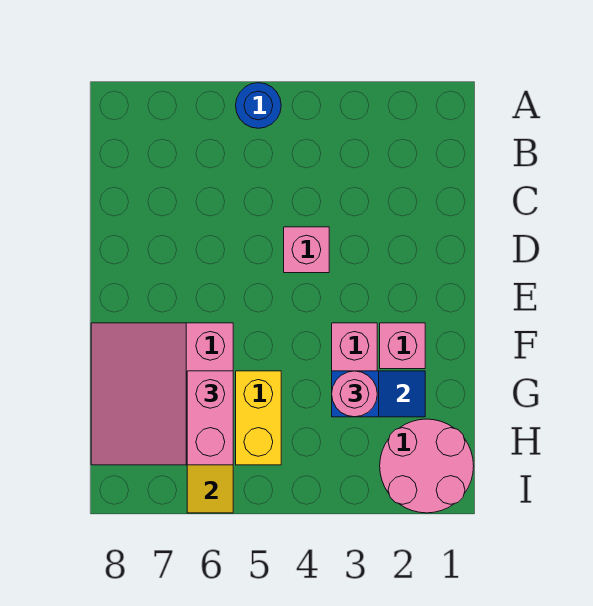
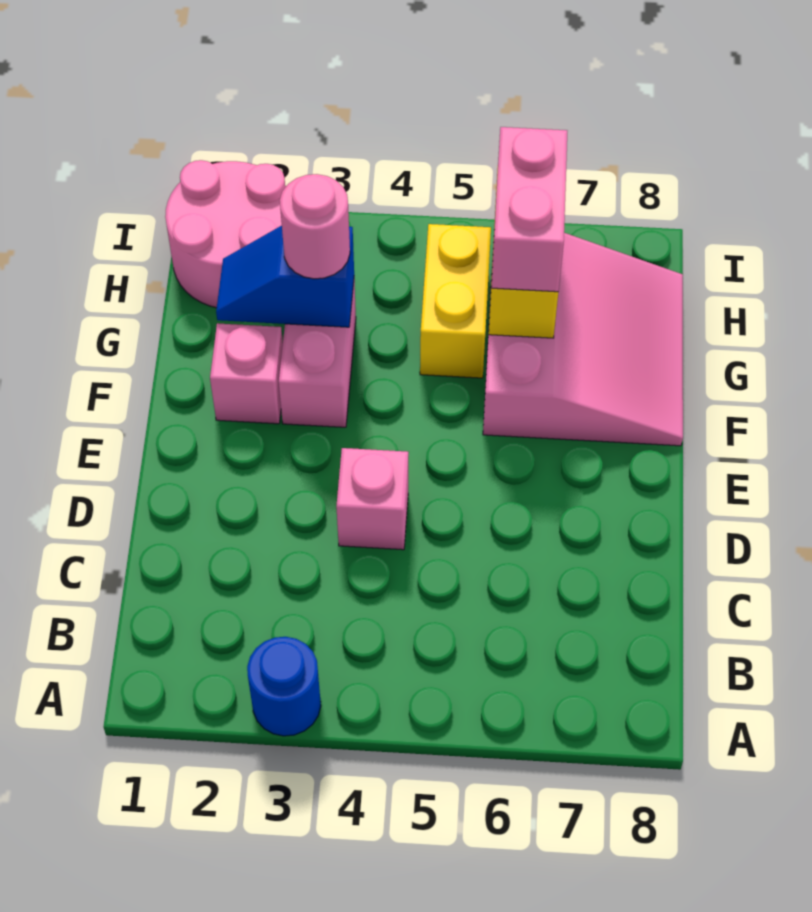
blue 1x1 round brick [236,83,281,128] -> blue 1x1 round brick moved to [247,637,321,736]

